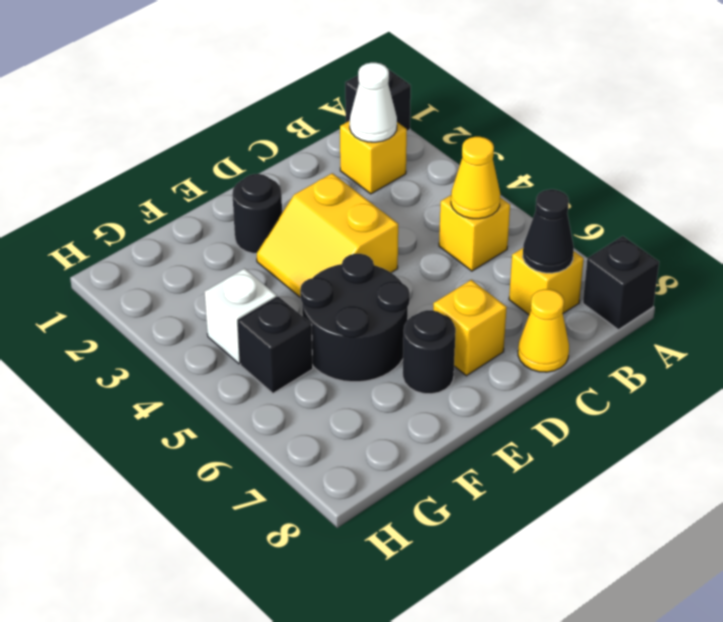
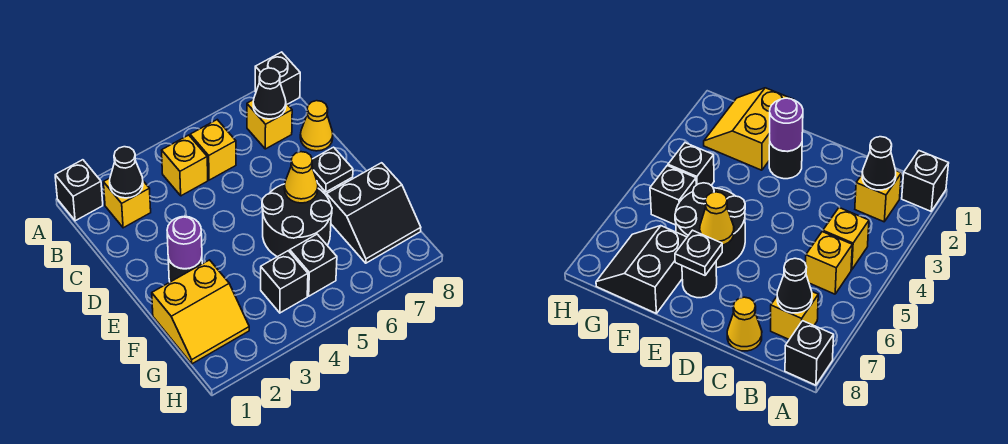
white 1x1 cone [350,63,397,142] -> black 1x1 cone [110,147,143,198]
yellow 1x1 cone [451,137,500,219] -> yellow 1x1 cone moved to [284,152,318,203]
yellow 2x2 slope [257,173,398,298] -> yellow 2x2 slope moved to [152,260,249,364]
yellow 1x1 brick [433,280,507,376] -> yellow 1x1 brick moved to [162,135,208,196]
none -> purple 1x1 round brick [167,216,202,269]
none -> black 1x1 plate [312,147,353,192]
none -> black 2x2 slope [327,163,421,263]
white 1x1 brick [205,268,277,364] -> black 1x1 brick [261,251,308,313]

